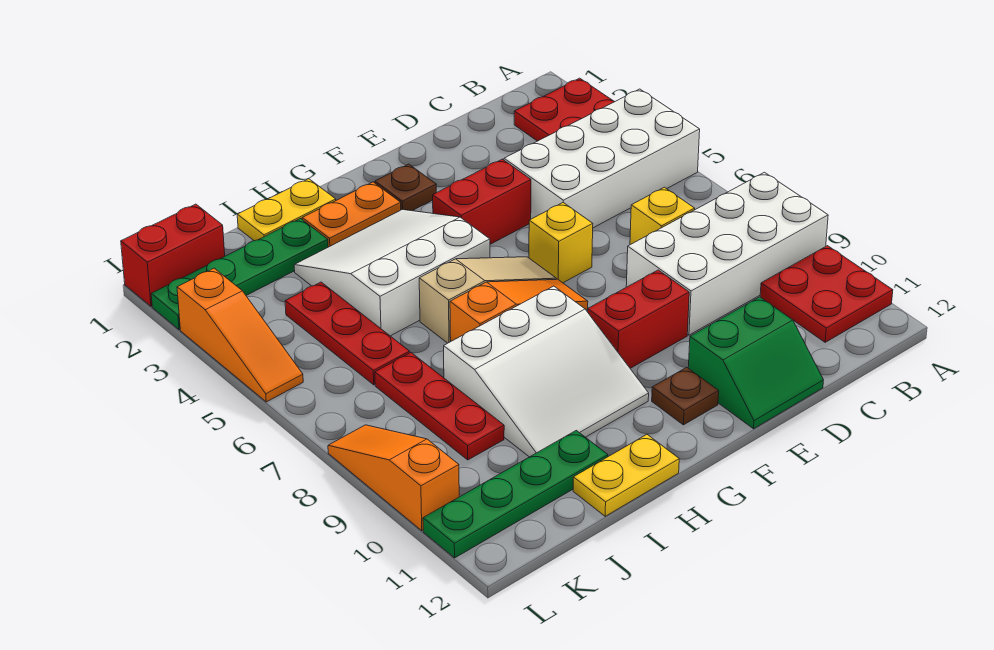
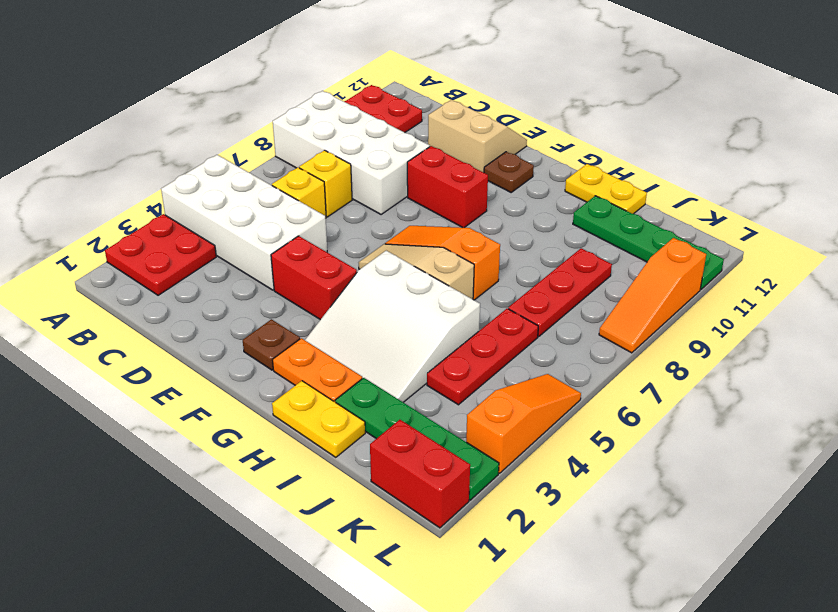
green 2x2 slope [688,297,823,429] -> tan 2x2 slope [428,100,527,173]
yellow 1x1 brick [529,203,593,283] -> yellow 1x1 brick moved to [272,168,326,218]
white 3x3 slope [444,286,649,457] -> none

